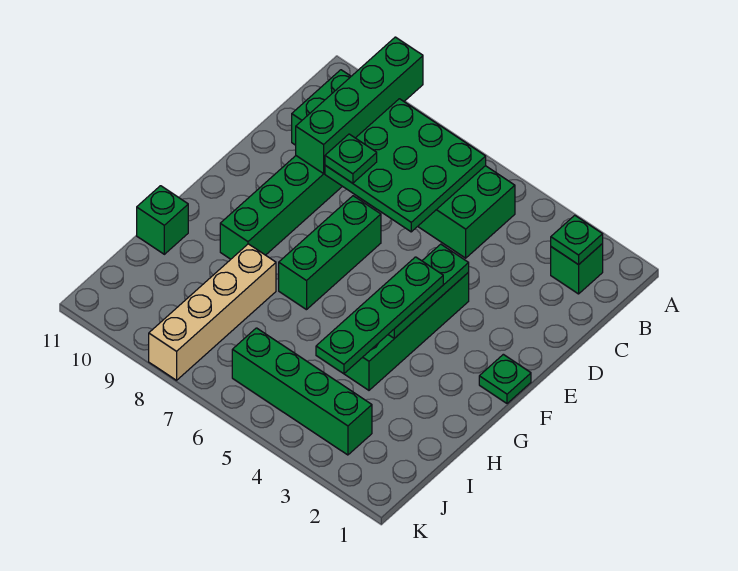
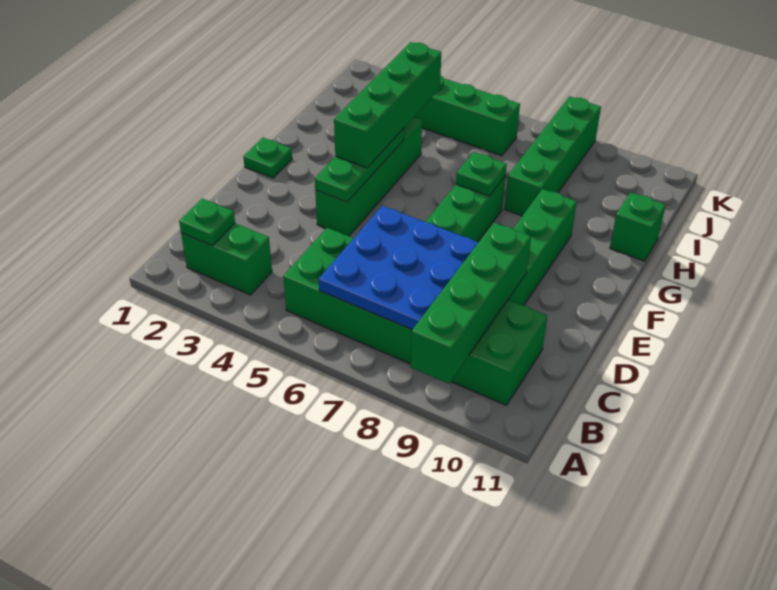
green 1x1 brick [551,244,603,294] -> green 1x2 brick [181,223,272,295]
green 3x3 plate [325,99,486,232] -> blue 3x3 plate [319,206,478,330]
green 1x1 plate [325,134,377,183] -> green 1x1 plate moved to [456,152,507,196]
green 1x4 plate [316,257,443,374] -> green 1x4 brick [334,42,441,168]
tan 1x4 brick [149,244,276,380] -> green 1x4 brick [505,96,601,216]

